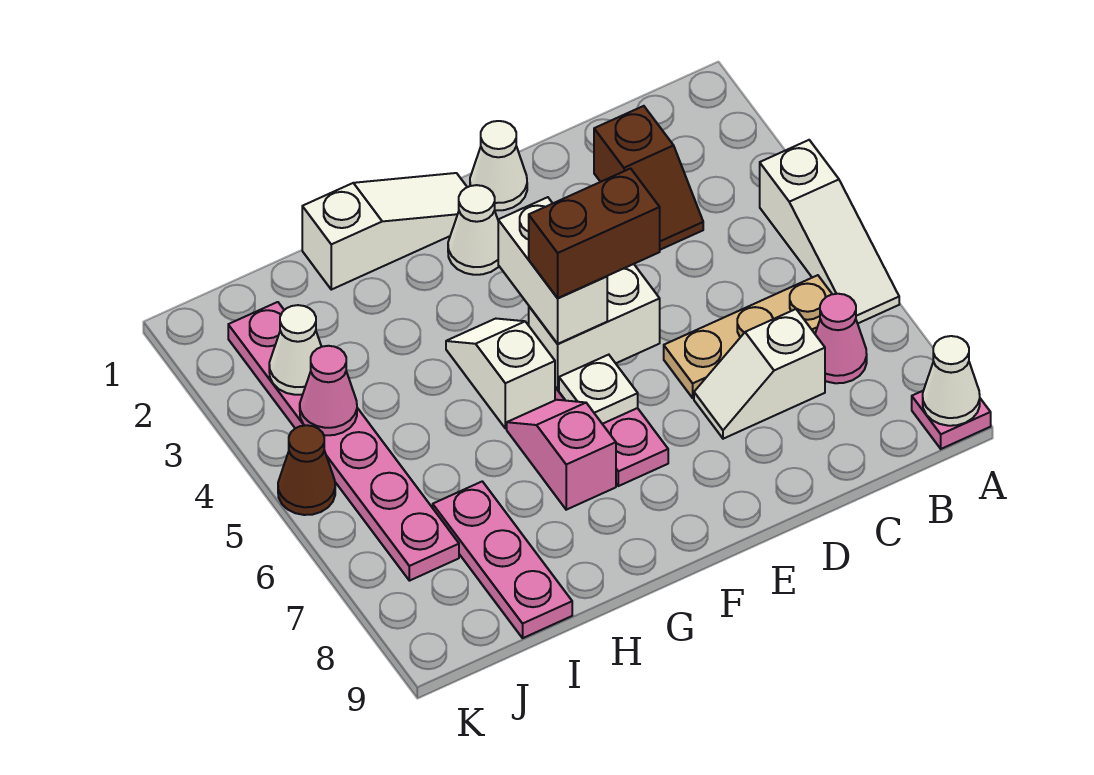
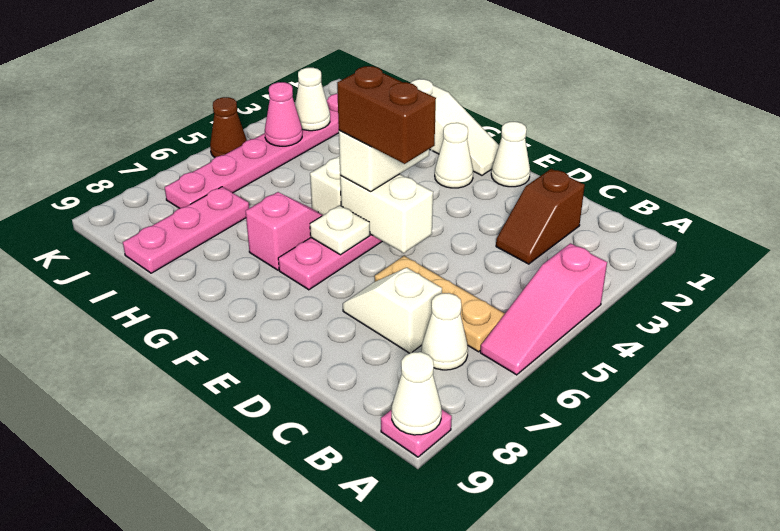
white 1x3 slope [760,140,899,323] -> pink 1x3 slope [480,243,607,375]
pink 1x1 cone [815,294,867,383] -> white 1x1 cone [422,293,468,370]

